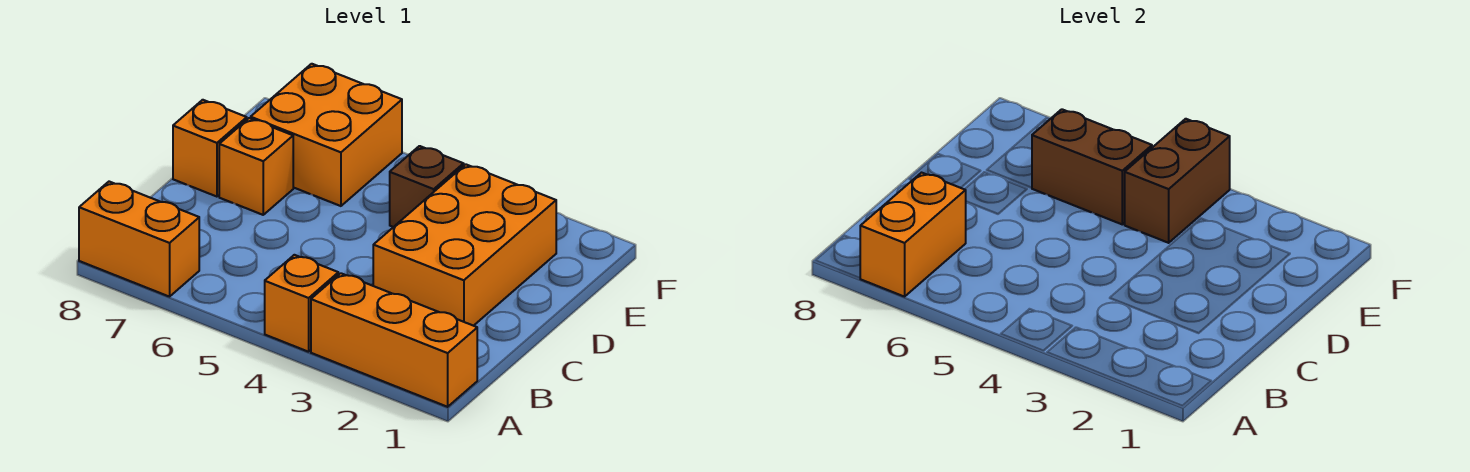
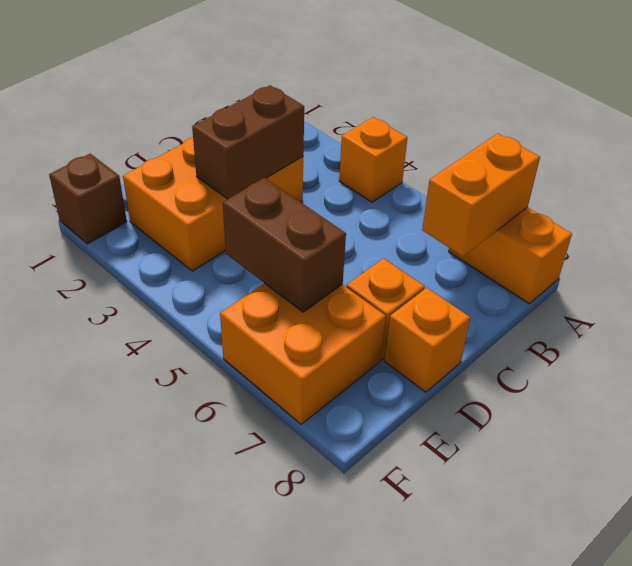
orange 1x3 brick [311,273,477,407] -> none
brown 1x1 brick [390,146,464,227] -> brown 1x1 brick moved to [49,154,127,244]
brown 1x2 brick [1125,119,1230,243] -> brown 1x2 brick moved to [192,85,304,199]

